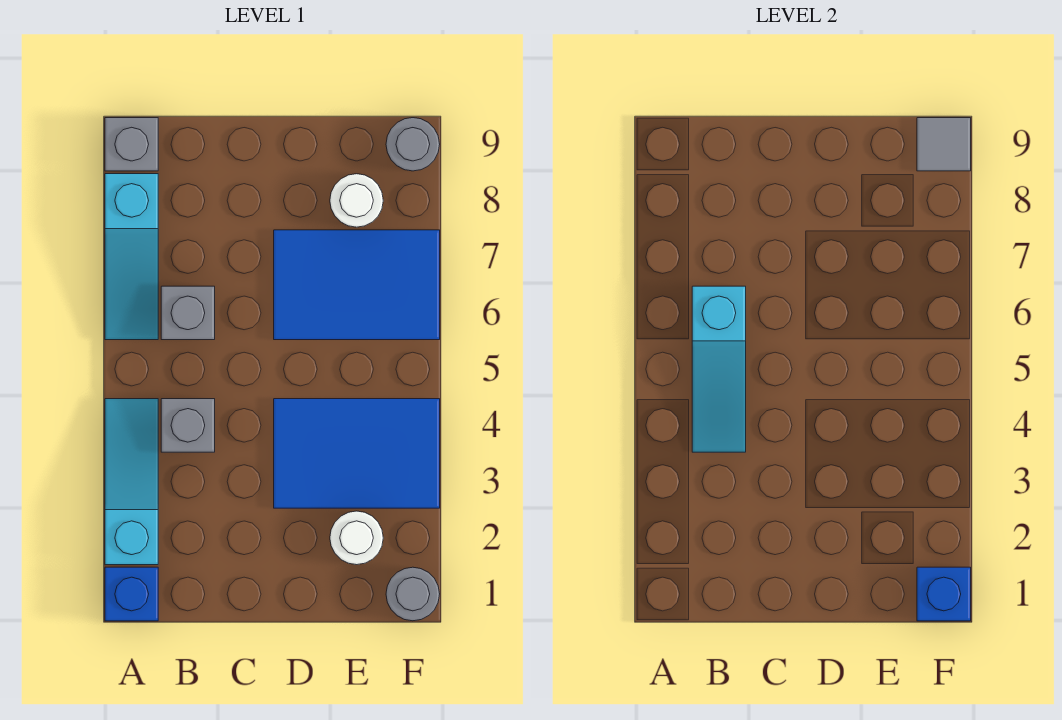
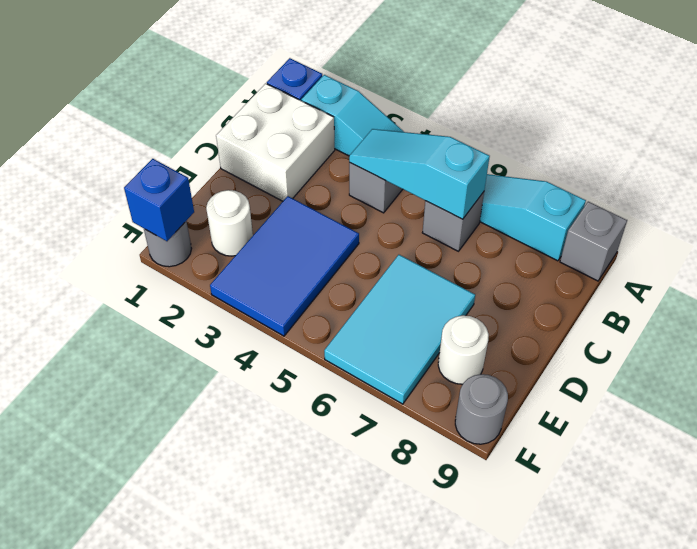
none -> white 2x2 brick [216,83,335,201]
blue 2x3 tile [274,230,440,340] -> cyan 2x3 tile [324,255,475,404]
grey 1x1 tile [917,118,971,171] -> none

